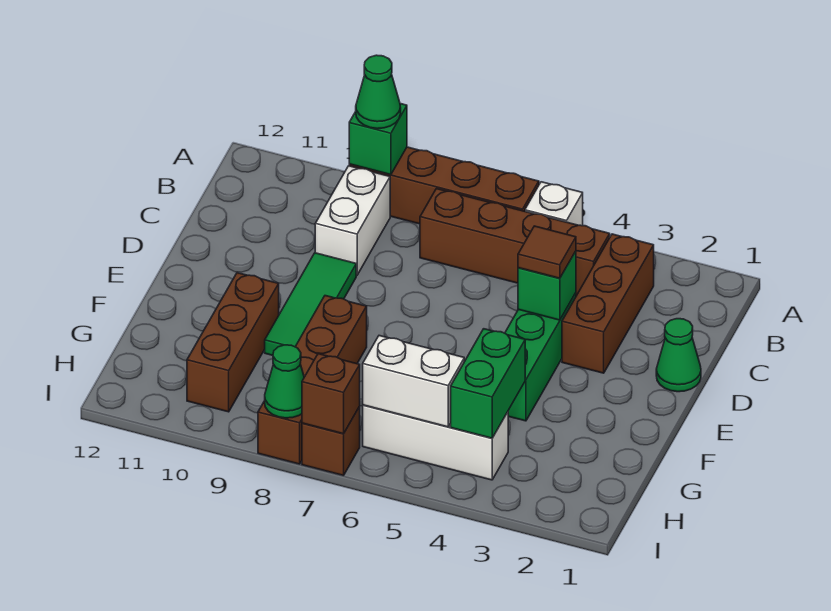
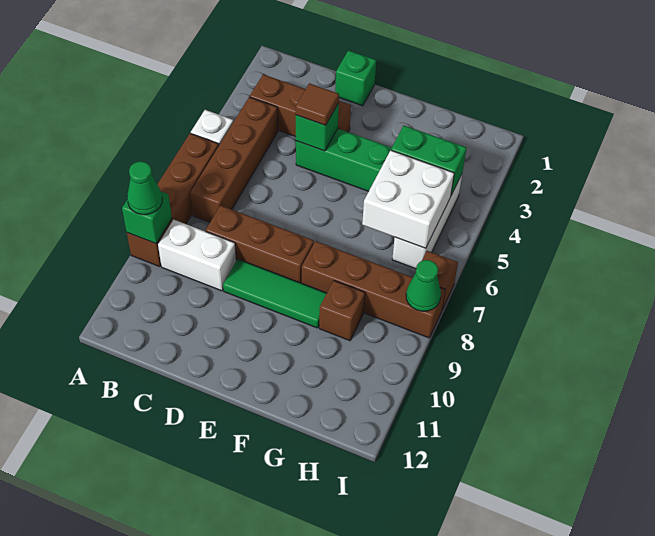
green 1x1 cone [656,319,701,392] -> green 1x1 brick [335,50,376,106]
brown 1x3 brick [187,273,279,412] -> brown 1x3 brick moved to [206,205,314,283]
white 1x2 brick [363,336,464,427] -> white 2x2 brick [362,150,454,248]
brown 1x1 brick [302,354,360,434] -> brown 1x1 brick moved to [319,281,365,341]

